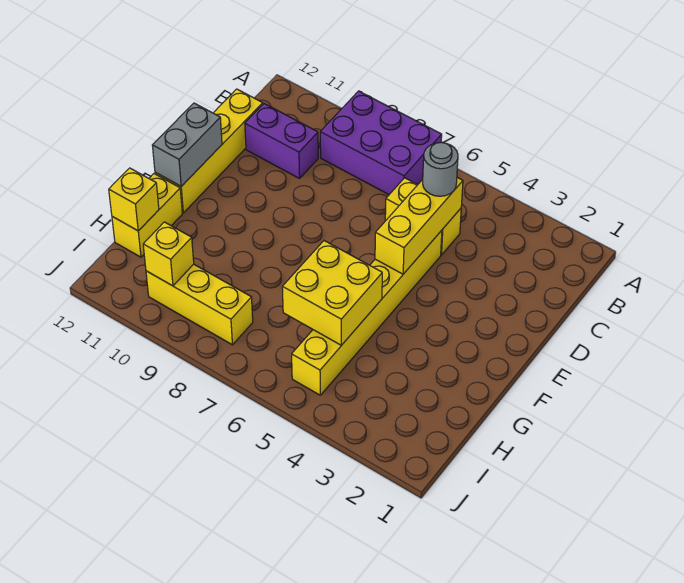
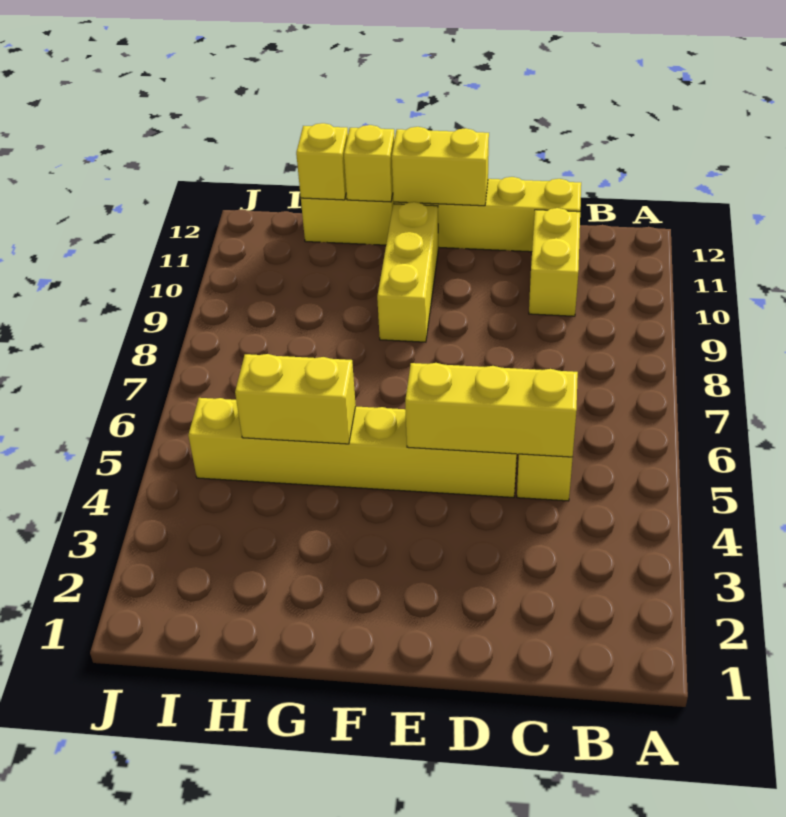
purple 2x3 brick [320,91,442,194] -> none
grey 1x1 round brick [423,142,458,196] -> none
purple 1x2 brick [245,104,318,178] -> yellow 1x2 brick [529,208,580,316]
grey 1x2 brick [152,103,222,186] -> yellow 1x2 brick [392,127,489,206]
yellow 2x2 brick [282,241,382,345] -> yellow 1x2 brick [235,354,356,444]
yellow 1x3 brick [146,264,253,345] -> yellow 1x3 brick moved to [377,202,438,342]
yellow 1x1 brick [143,222,194,286] -> yellow 1x1 brick moved to [344,125,395,202]

